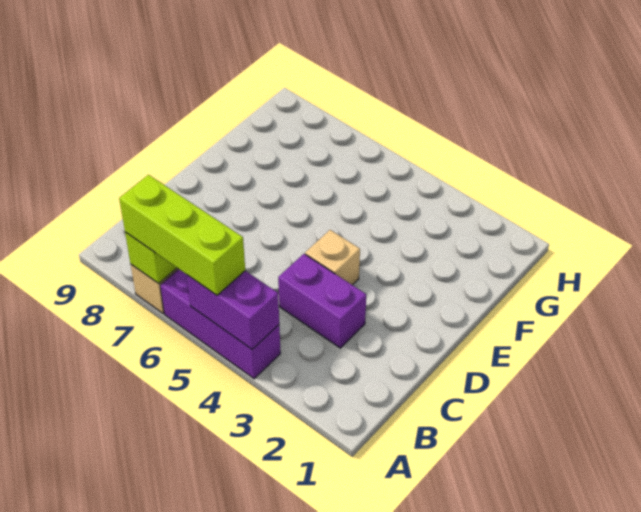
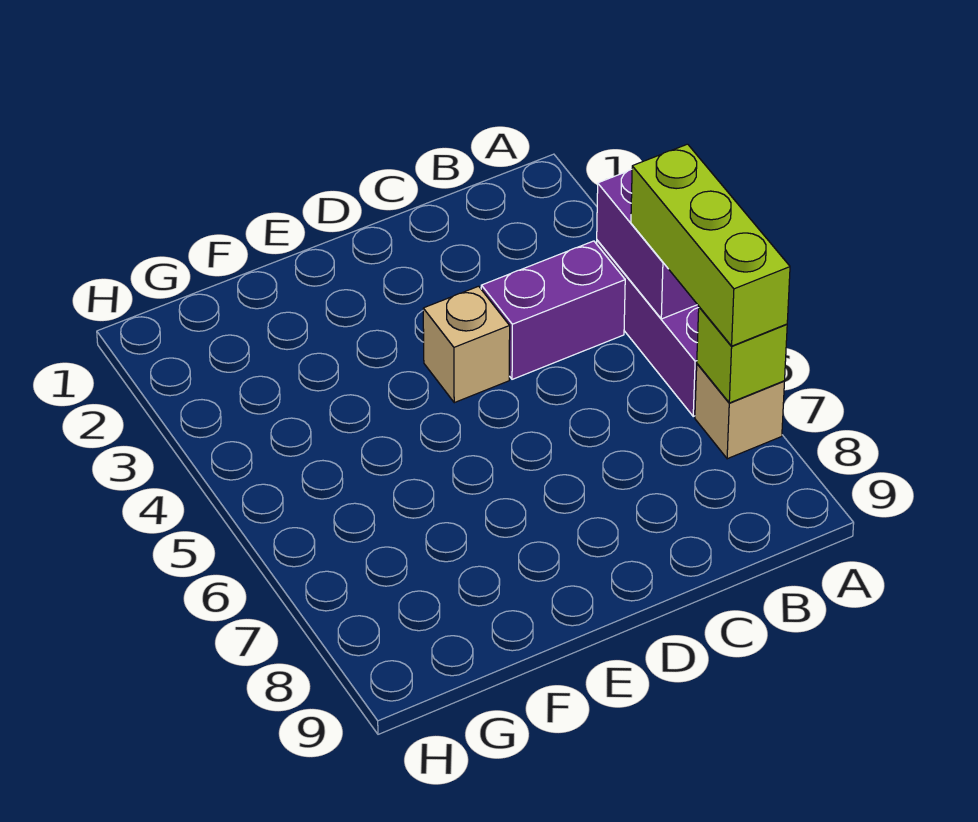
purple 1x2 brick [278,254,366,348] -> purple 1x2 brick turned to [481,241,625,379]

